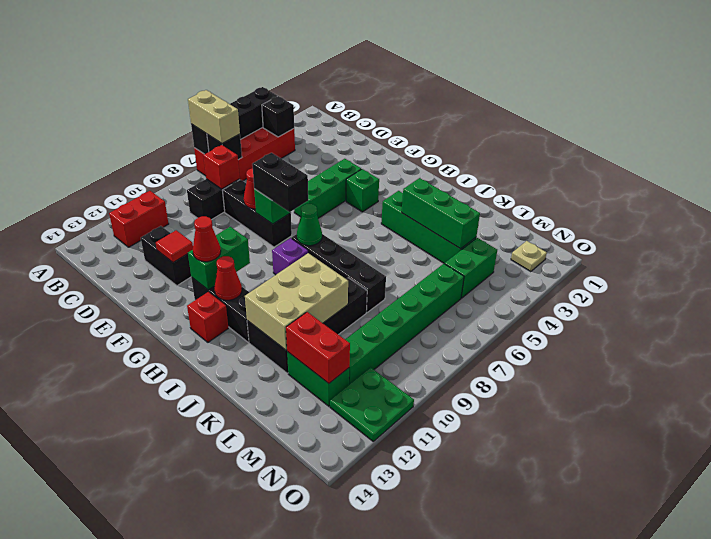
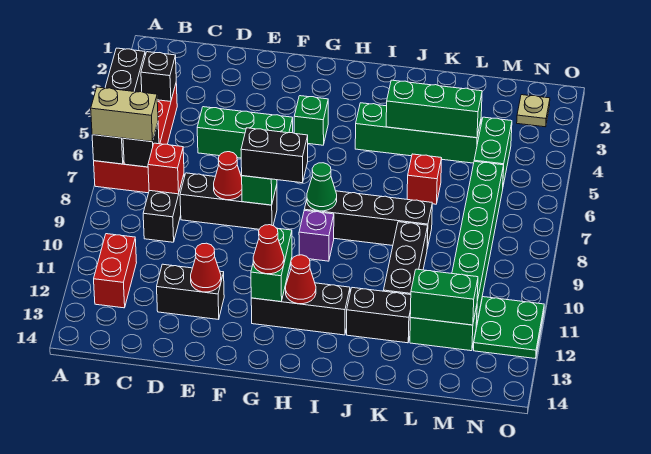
red 1x1 tile [156,230,193,262] -> red 1x1 cone [191,243,221,292]
green 1x3 brick [294,159,361,218] -> green 1x3 brick turned to [197,107,293,158]
red 1x1 brick [187,292,228,342] -> red 1x1 brick moved to [407,154,442,204]
tan 2x3 brick [245,253,348,350] -> none
red 1x2 brick [286,312,350,383] -> green 1x2 brick [410,269,478,325]

